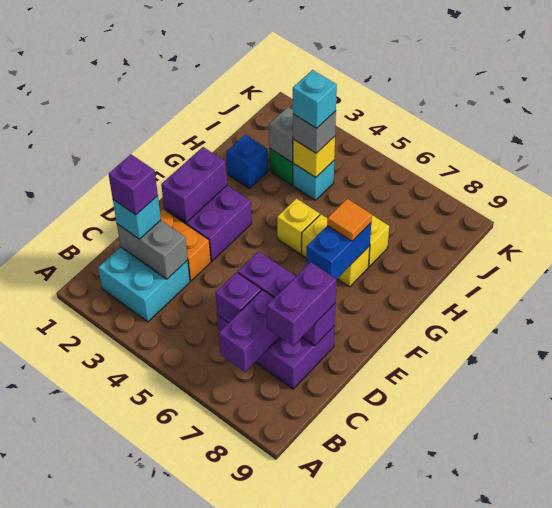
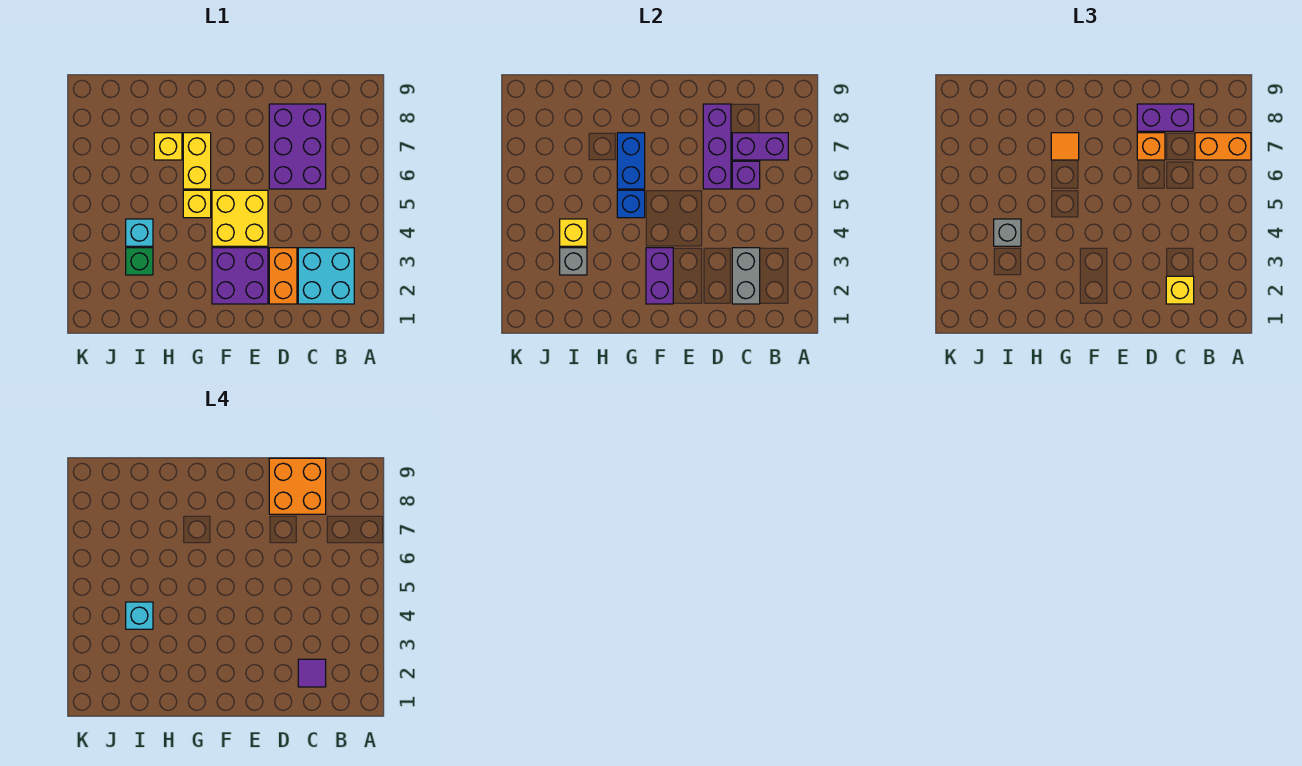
none -> orange 1x2 brick [1195,133,1251,160]
cyan 1x1 brick [113,196,161,239] -> yellow 1x1 brick [1166,276,1194,304]
purple 1x1 brick [109,154,158,215] -> purple 1x1 tile [298,659,326,687]
none -> orange 2x2 brick [269,458,326,514]
none -> orange 1x1 brick [1137,133,1165,160]
purple 1x2 brick [161,147,227,223] -> purple 1x2 brick turned to [646,248,673,304]
none -> yellow 2x2 brick [212,190,268,246]
blue 1x2 brick [306,223,371,279] -> blue 1x2 brick turned to [617,133,645,189]
blue 1x1 brick [226,135,268,188] -> blue 1x1 brick moved to [617,190,645,218]

